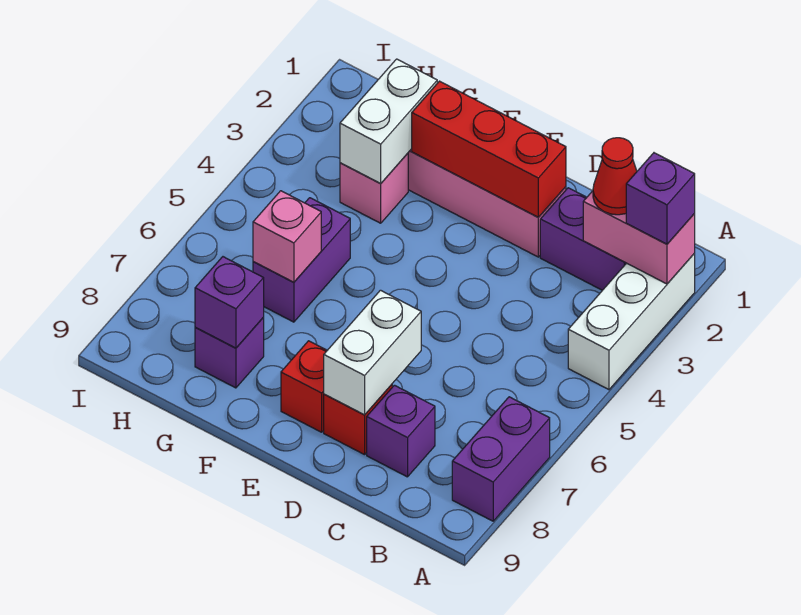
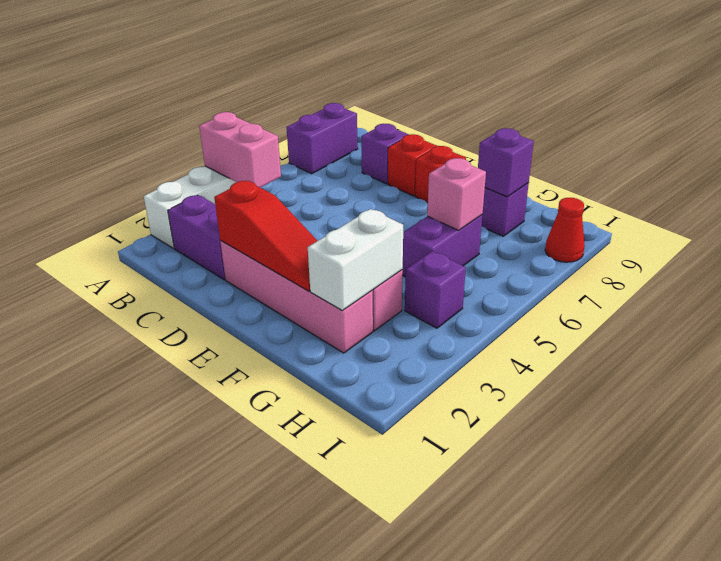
pink 1x2 brick [583,191,695,284] -> pink 1x2 brick moved to [199,112,281,188]
purple 1x1 brick [626,153,695,244] -> purple 1x1 brick moved to [405,251,466,328]
red 1x1 cone [593,138,637,215] -> red 1x1 cone moved to [545,198,585,262]
red 1x3 brick [412,81,566,217] -> red 1x3 slope [214,181,317,291]
white 1x2 brick [324,290,421,415] -> none

